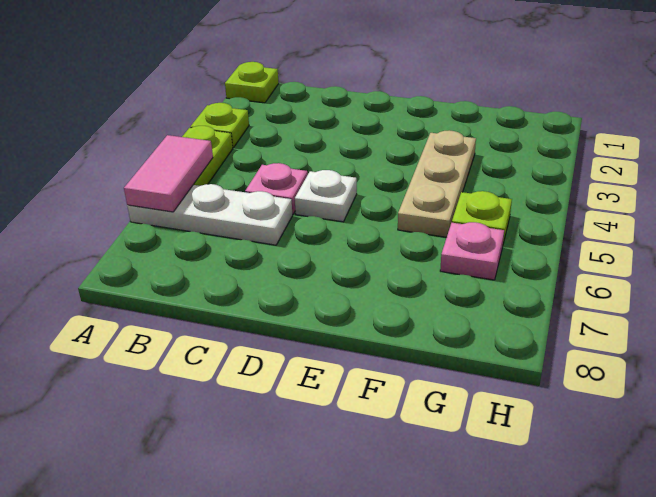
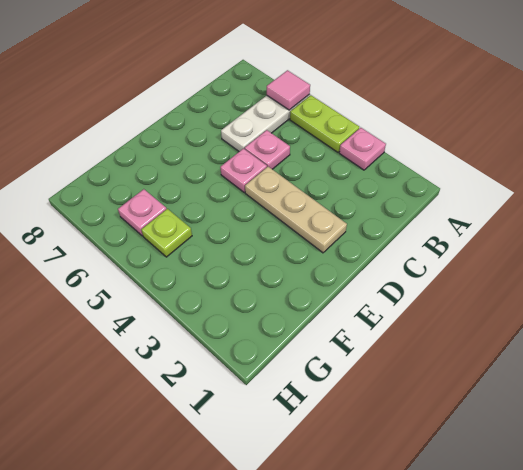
lime 1x1 plate [225,62,279,103] -> none
lime 1x1 plate [190,103,249,148] -> pink 1x1 plate [339,128,386,170]
pink 1x2 tile [124,135,213,212] -> pink 1x1 tile [267,70,310,110]
white 1x1 plate [295,170,357,222] -> pink 1x1 plate [220,148,267,192]
tan 1x3 plate [398,130,476,237] -> tan 1x3 plate moved to [245,167,347,253]

